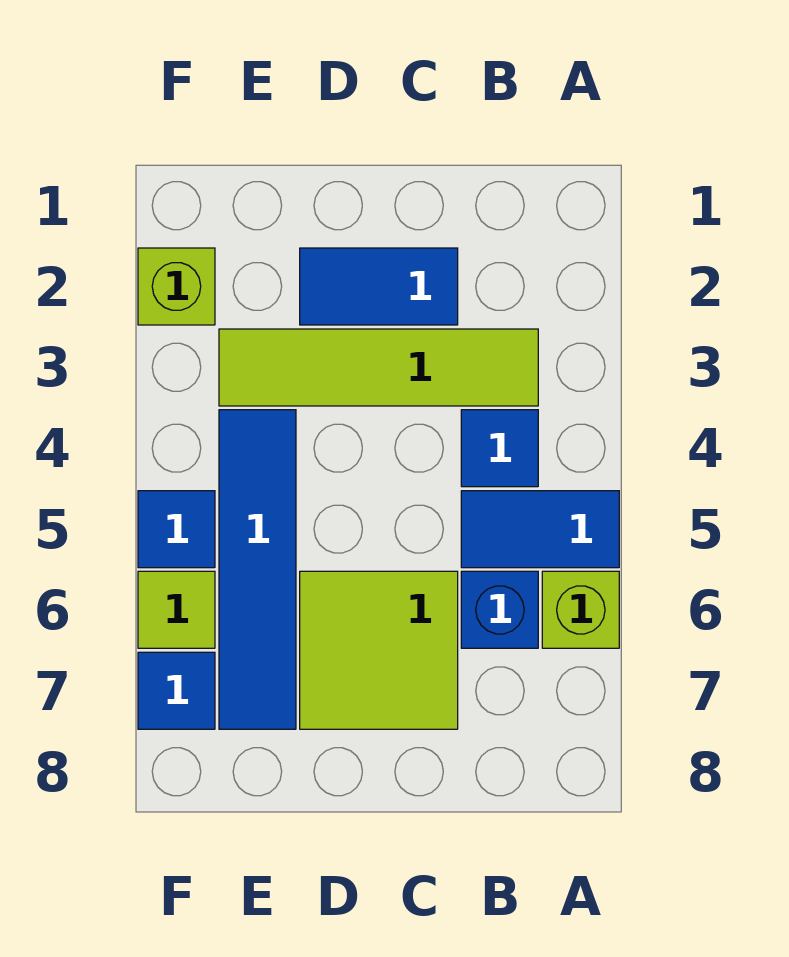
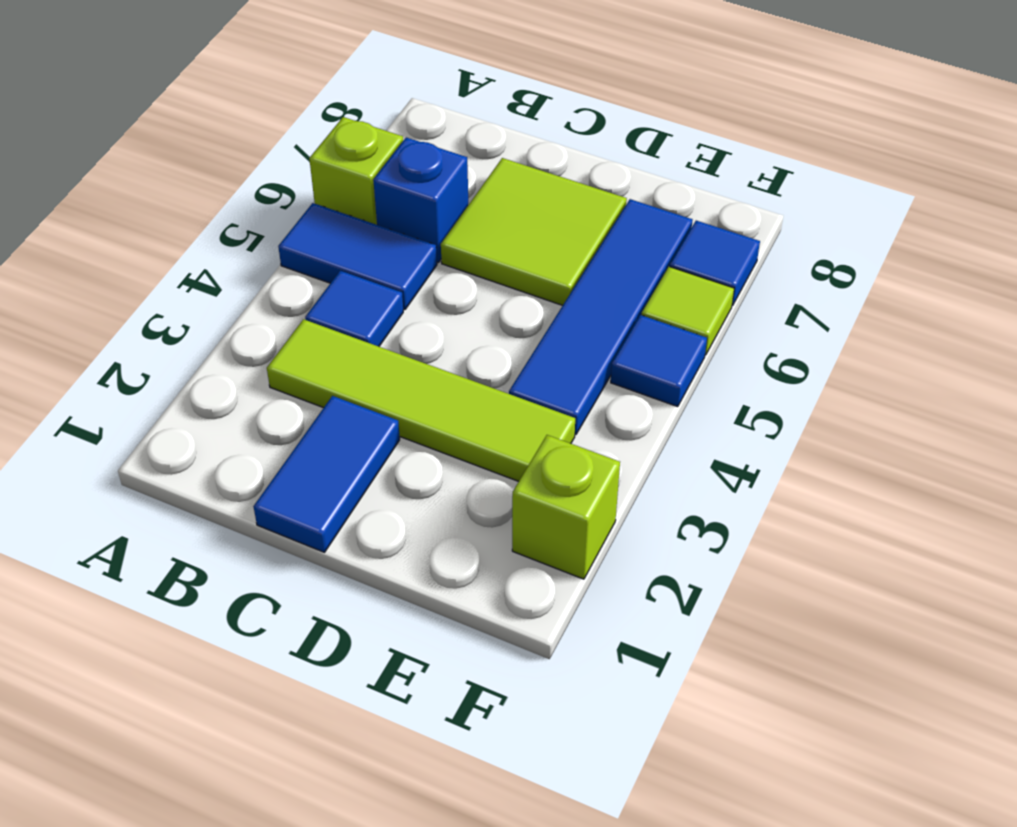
blue 1x2 tile [300,248,458,325] -> blue 1x2 tile turned to [253,396,400,552]

